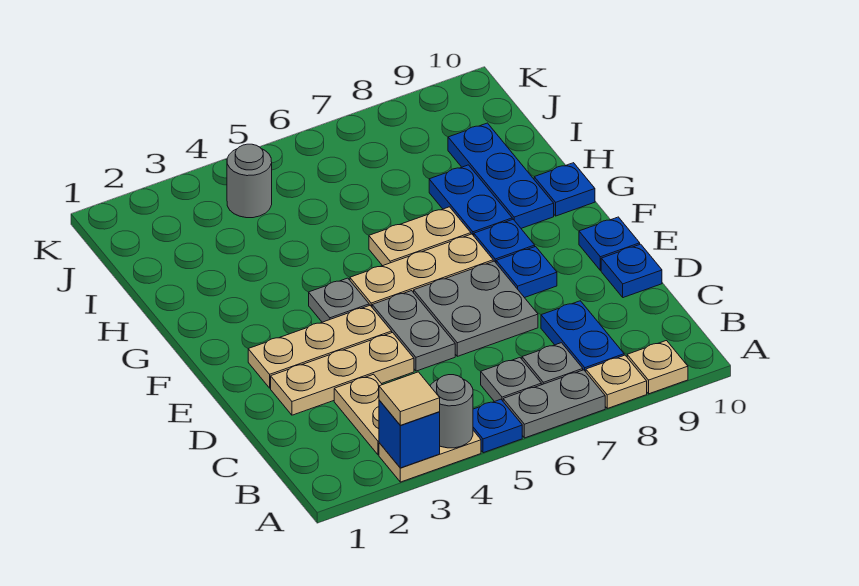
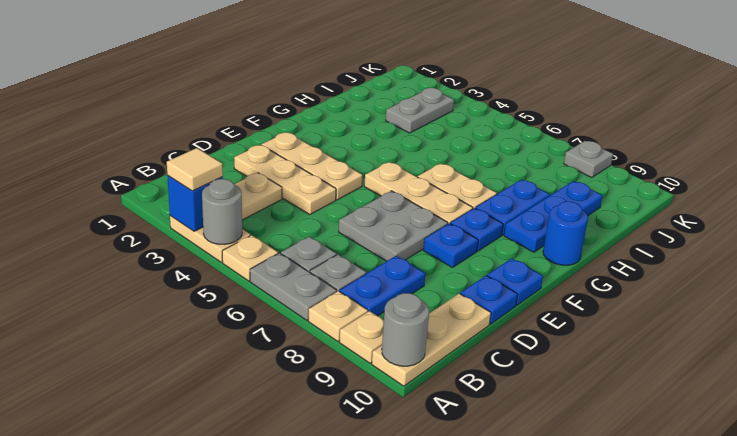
blue 1x1 plate [473,399,522,453] -> tan 1x1 plate [222,235,278,281]
none -> tan 1x3 plate [372,294,491,386]
grey 1x2 plate [372,291,455,371] -> grey 1x2 plate moved to [386,88,454,133]
grey 1x1 plate [309,278,369,322] -> grey 1x1 plate moved to [564,141,613,178]
blue 1x1 plate [534,163,595,216] -> blue 1x1 round brick [543,201,588,265]
grey 1x1 round brick [227,144,272,218] -> grey 1x1 round brick moved to [382,293,429,366]

